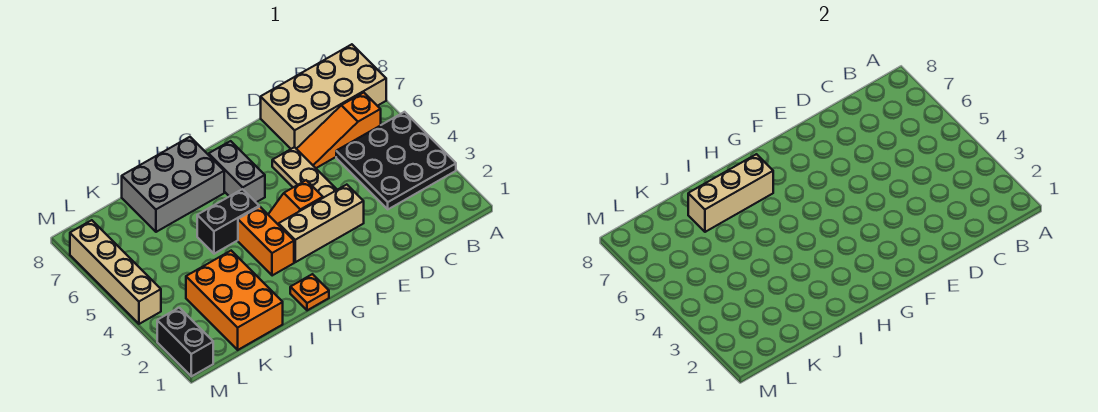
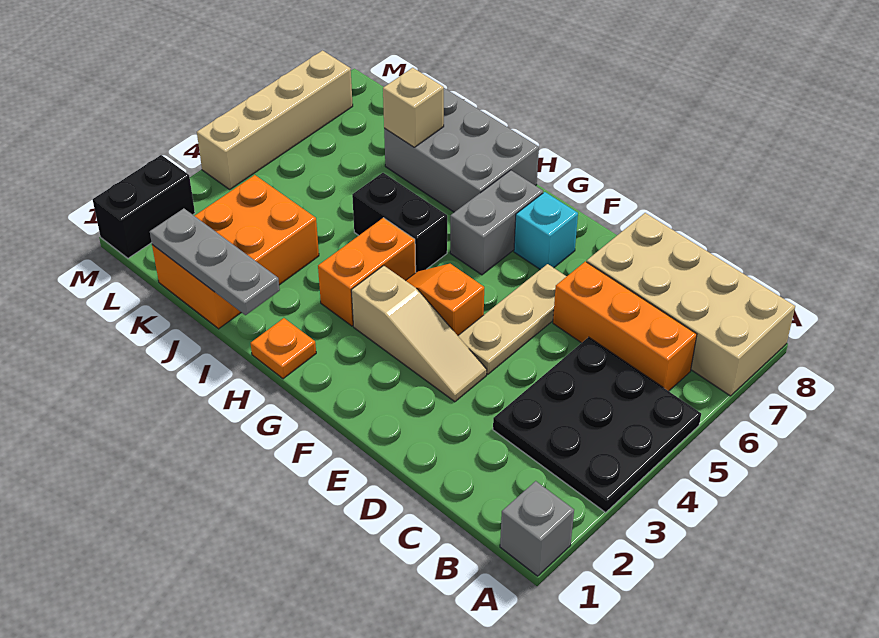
none -> grey 1x1 brick [500,481,574,576]
orange 1x3 slope [297,93,381,168] -> orange 1x3 brick [553,261,697,391]
tan 1x3 brick [279,185,364,262] -> tan 1x3 slope [351,265,487,402]
none -> cyan 1x1 brick [514,192,578,270]
tan 1x3 brick [688,154,773,232] -> tan 1x1 brick [383,68,444,147]
none -> grey 1x3 plate [150,208,280,315]

